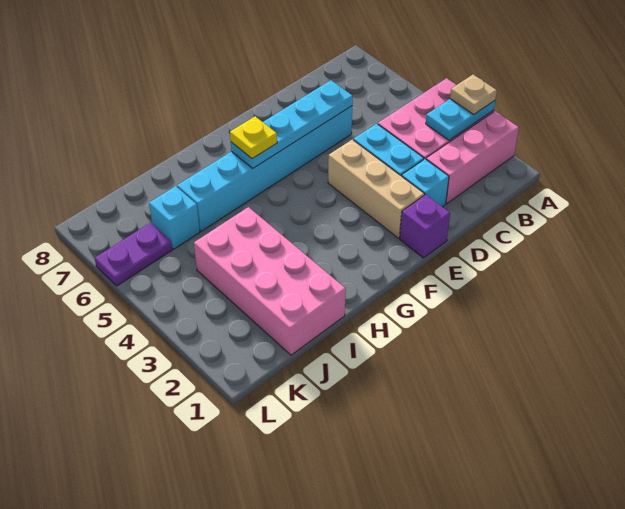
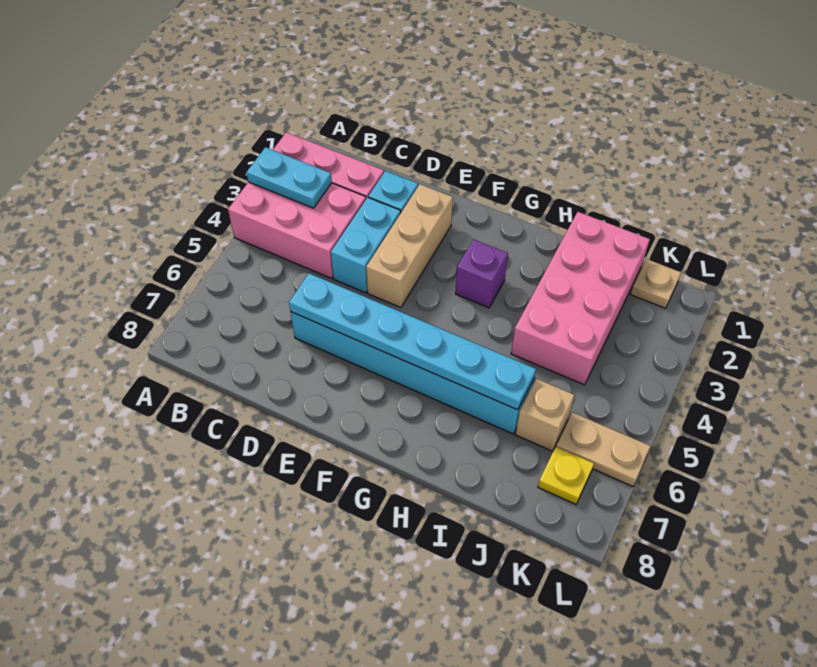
tan 1x1 plate [450,75,497,114] -> tan 1x1 plate moved to [631,259,681,308]
cyan 1x4 plate [231,80,353,168] -> cyan 1x6 plate [289,273,536,410]
purple 1x1 brick [400,195,450,258] -> purple 1x1 brick moved to [455,239,508,308]
yellow 1x1 plate [230,116,277,159] -> yellow 1x1 plate moved to [538,447,594,504]
cyan 1x1 brick [149,186,200,249] -> tan 1x1 brick [515,379,574,451]
purple 1x2 plate [95,223,172,286] -> tan 1x2 plate [556,412,650,486]

